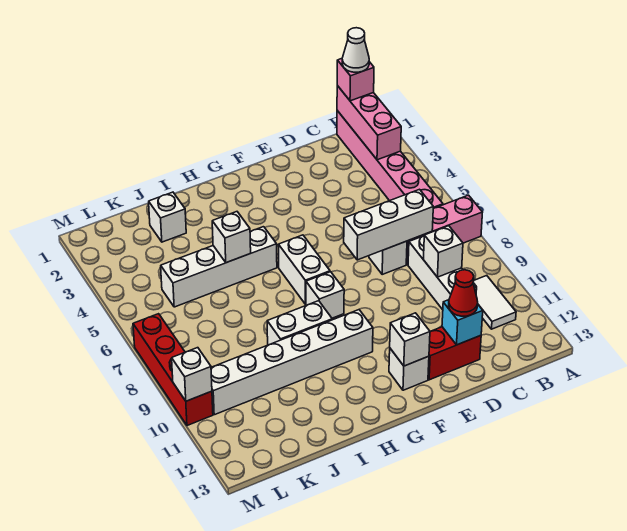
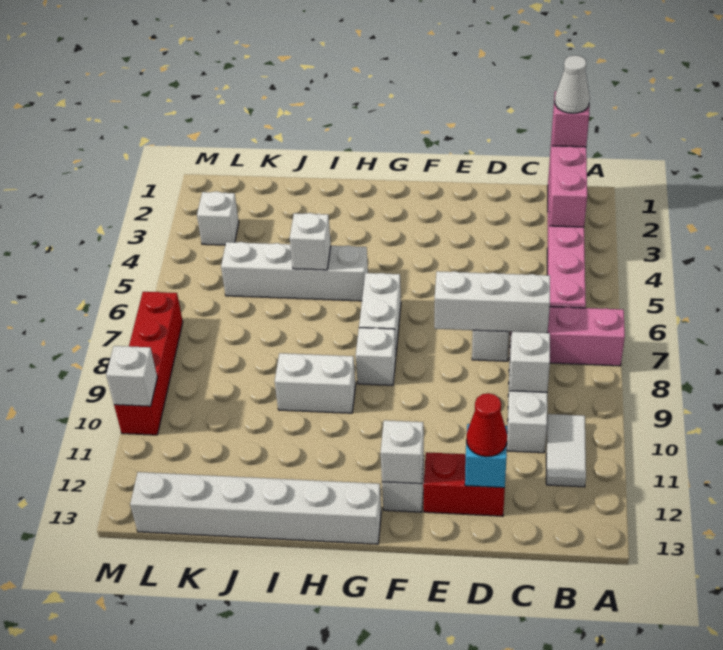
white 1x6 brick [211,310,373,415] -> white 1x6 brick moved to [130,472,381,544]
white 1x1 brick [149,192,186,242] -> white 1x1 brick moved to [197,191,239,245]

